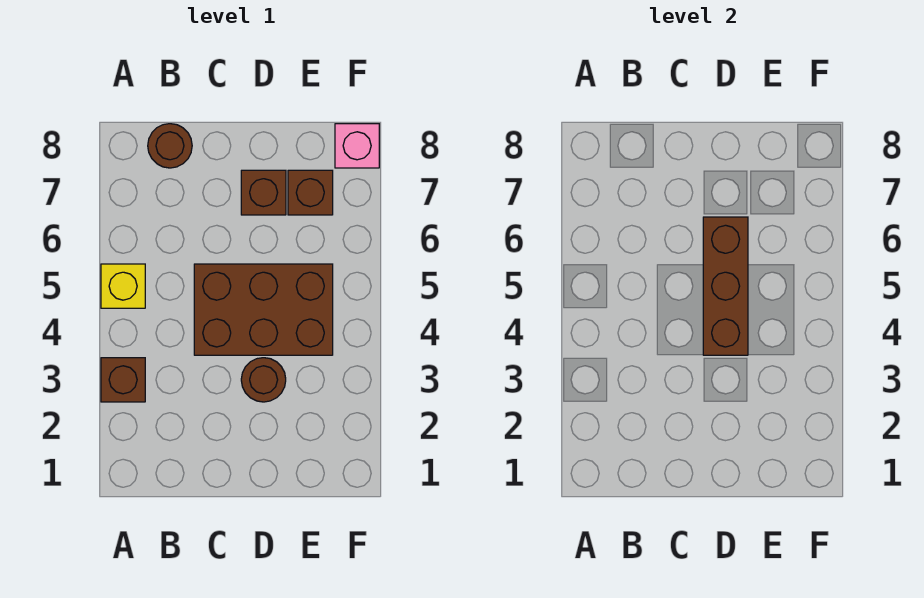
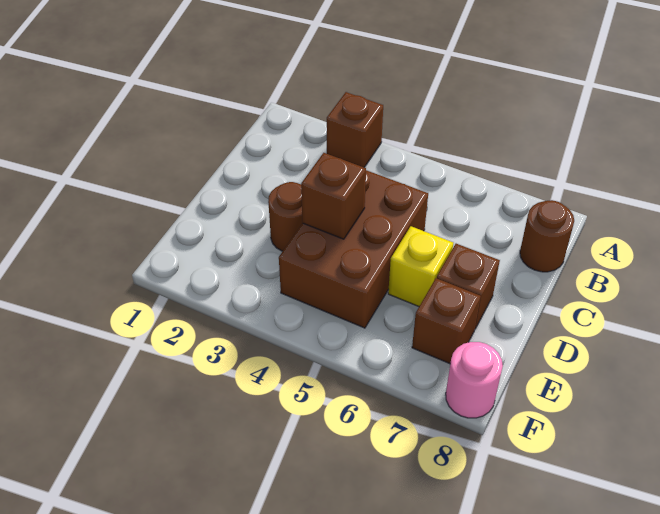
yellow 1x1 brick [101,264,145,308] -> yellow 1x1 brick moved to [388,226,453,306]
brown 1x3 brick [703,217,748,355] -> brown 1x1 brick [301,153,366,239]
pink 1x1 brick [335,124,379,168] -> pink 1x1 round brick [446,342,503,418]

